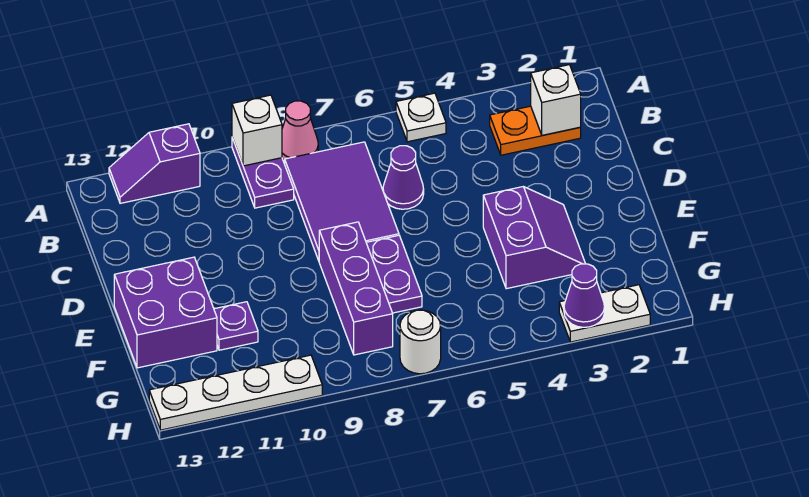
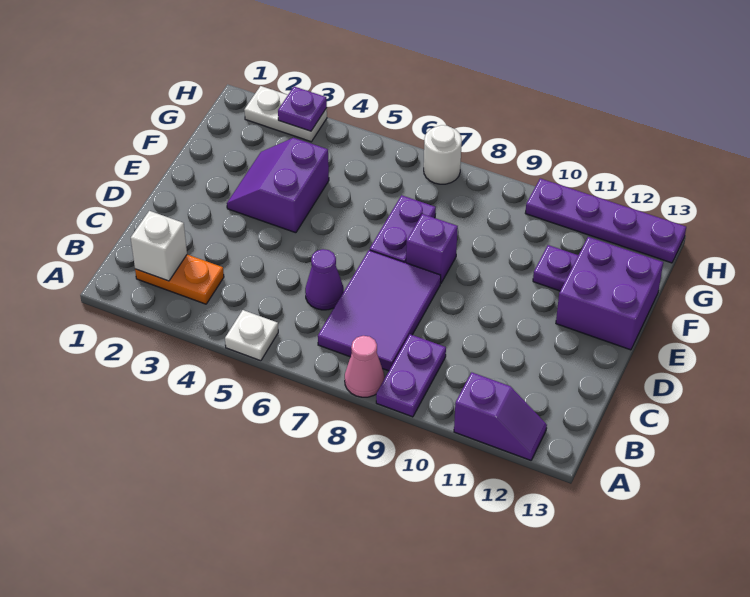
white 1x1 brick [232,95,282,166] -> none
purple 1x3 brick [319,222,393,355] -> purple 1x1 brick [406,214,458,283]
purple 1x1 cone [564,264,605,327] -> purple 1x1 plate [278,87,327,131]
white 1x4 plate [149,355,322,430] -> purple 1x4 plate [525,178,686,263]

